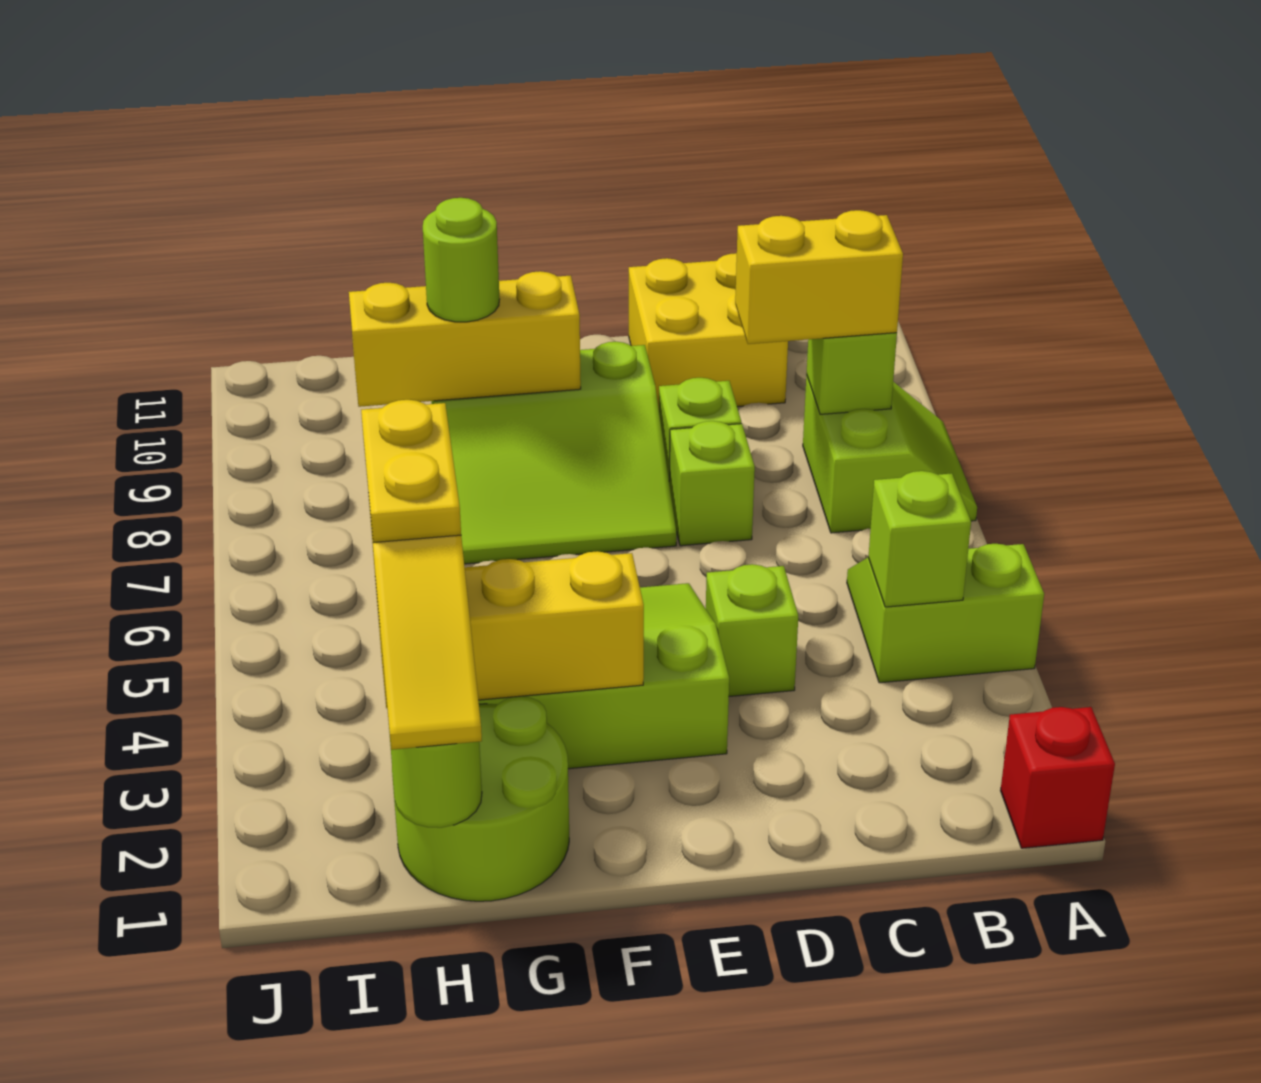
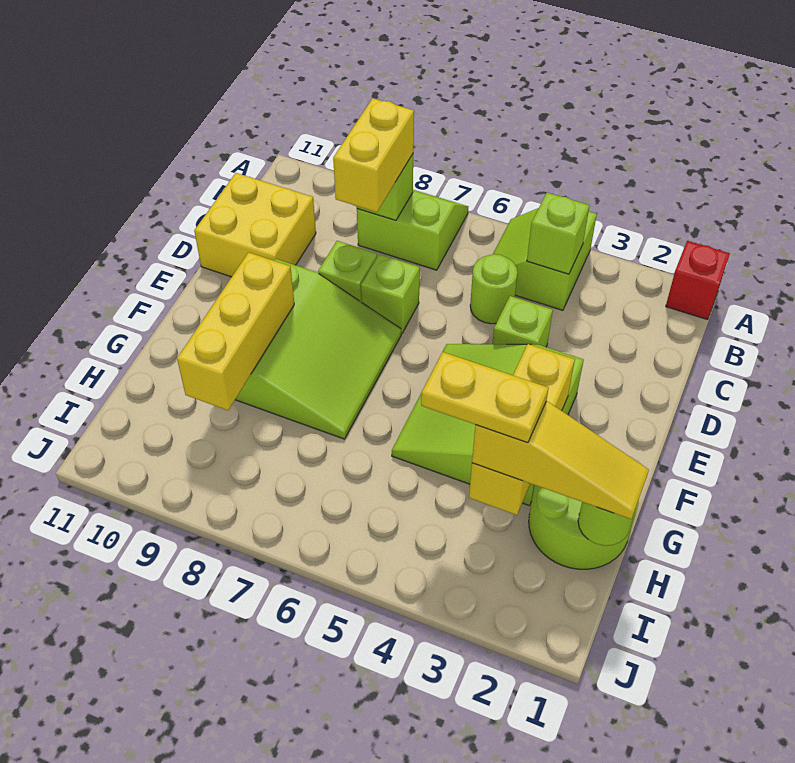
lime 1x1 round brick [423,198,500,322] -> lime 1x1 round brick moved to [470,254,518,324]

